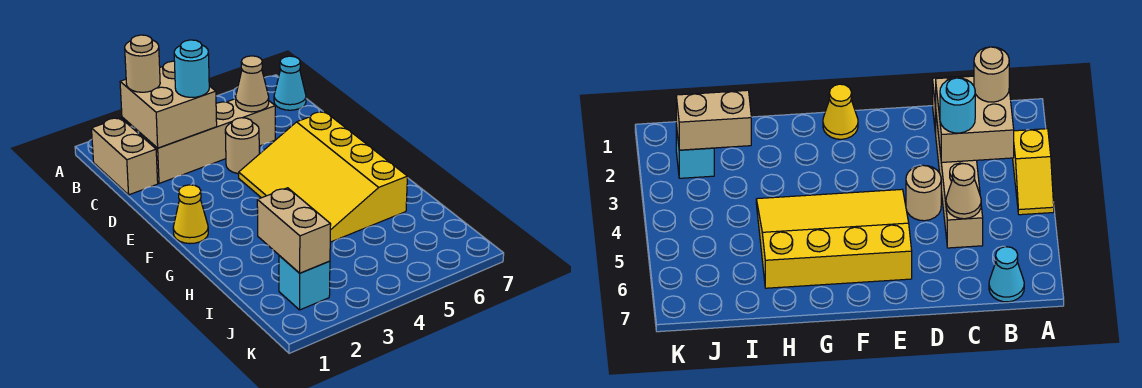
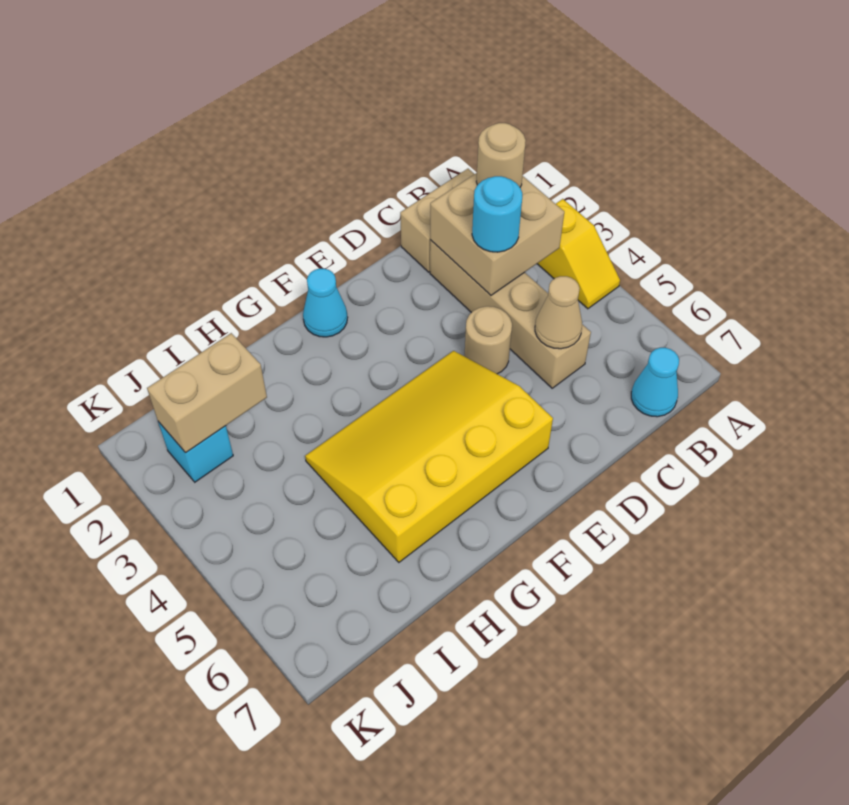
yellow 1x1 cone [173,185,208,244] -> cyan 1x1 cone [303,269,348,337]

